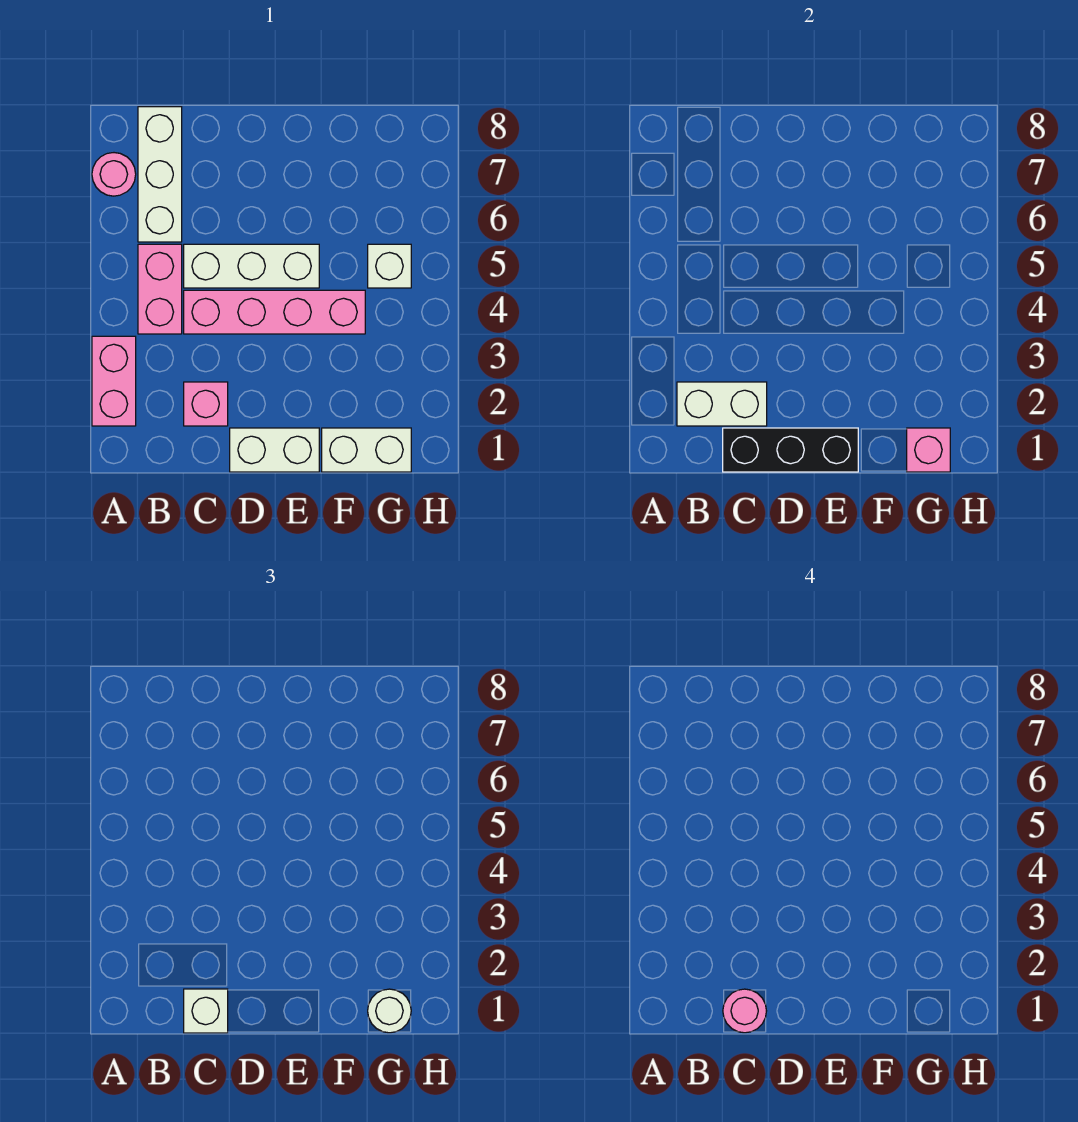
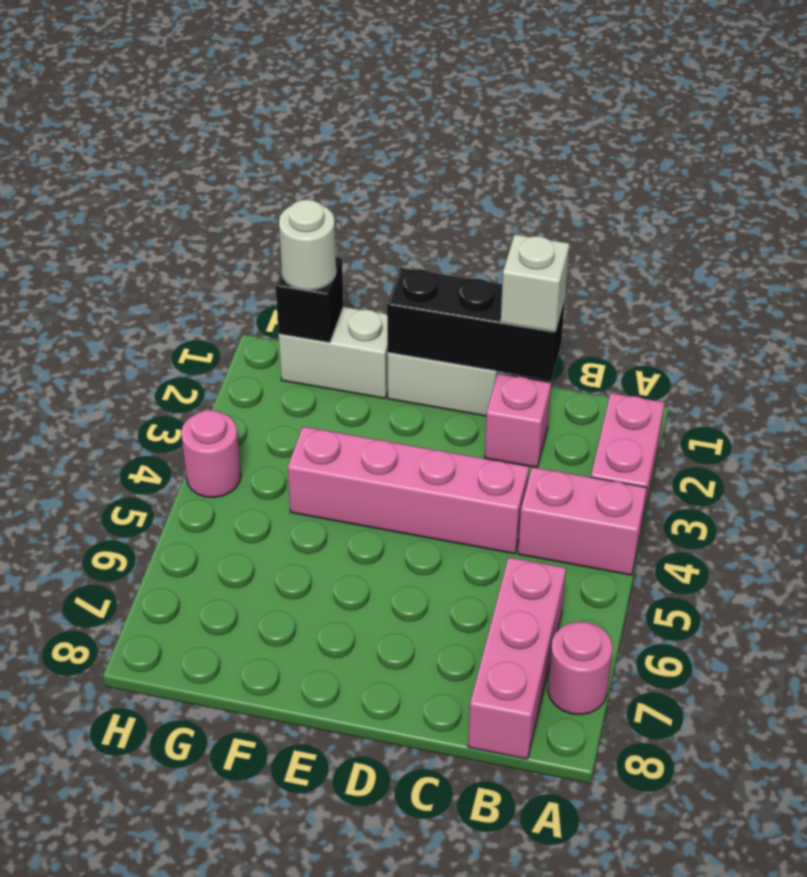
white 1x2 brick [677,382,767,426] -> none
pink 1x2 brick [138,244,182,334] -> pink 1x2 brick turned to [518,467,647,575]
white 1x3 brick [138,107,182,242] -> pink 1x3 brick [468,557,566,759]
pink 1x1 round brick [723,989,766,1033] -> pink 1x1 round brick moved to [181,410,241,497]
white 1x3 brick [184,244,319,288] -> none
pink 1x1 brick [907,428,950,472] -> black 1x1 brick [276,257,344,343]
white 1x1 brick [368,244,411,288] -> none

